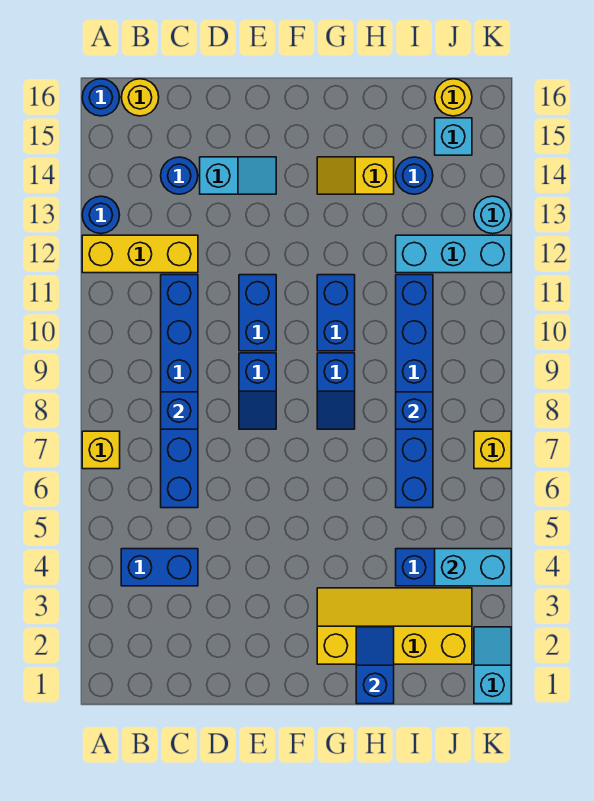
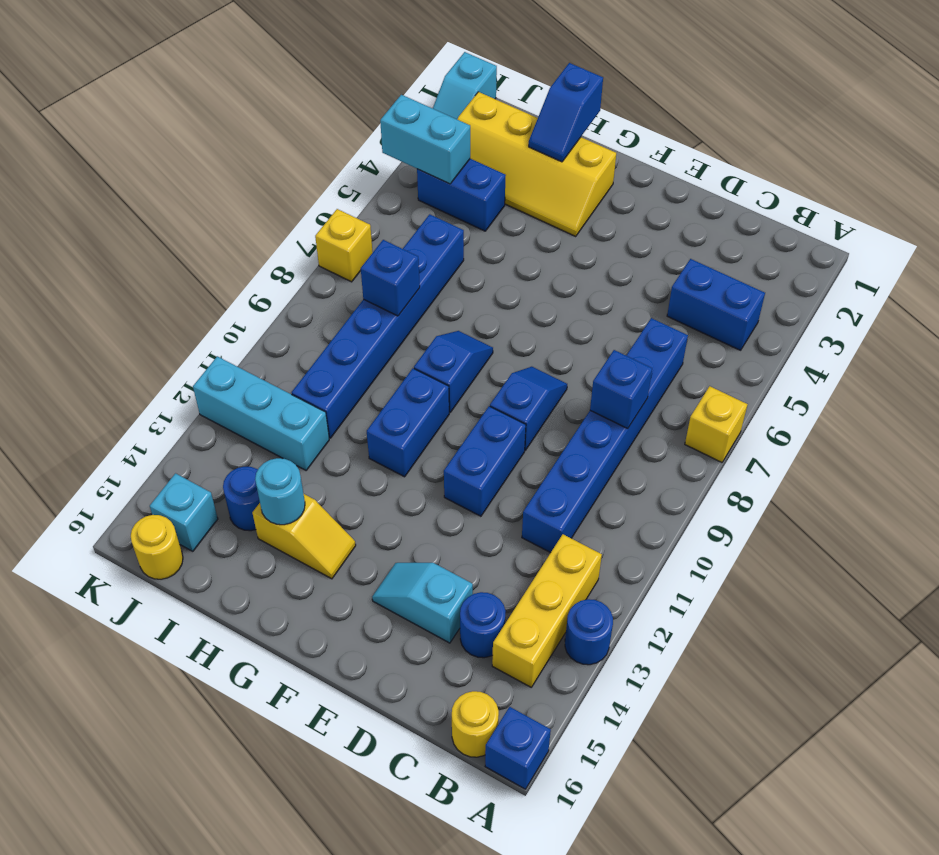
yellow 1x3 brick [82,235,198,273] -> yellow 1x3 brick turned to [492,534,602,687]
blue 1x1 round brick [82,79,120,116] -> blue 1x1 brick [485,707,551,789]
cyan 1x1 round brick [474,196,511,234] -> cyan 1x1 round brick moved to [255,458,305,525]

